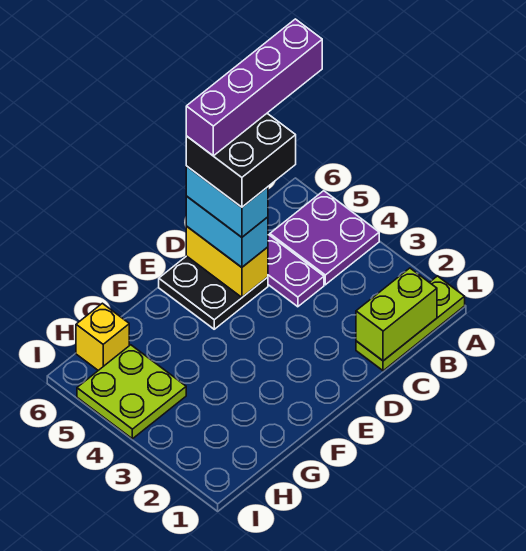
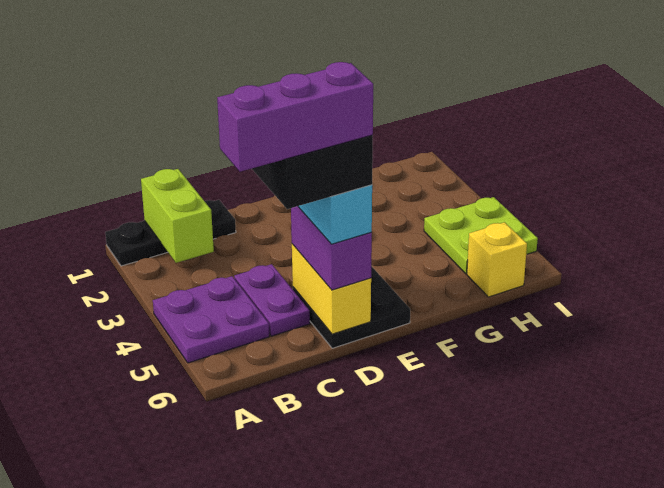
lime 1x3 plate [356,276,465,371] -> black 1x3 plate [105,200,236,266]
purple 1x4 brick [186,19,322,156] -> purple 1x3 brick [217,62,373,172]
lime 1x2 brick [356,268,437,361] -> lime 1x2 brick turned to [141,169,214,263]
cyan 1x2 brick [186,196,268,267] -> purple 1x2 brick [291,206,372,290]

